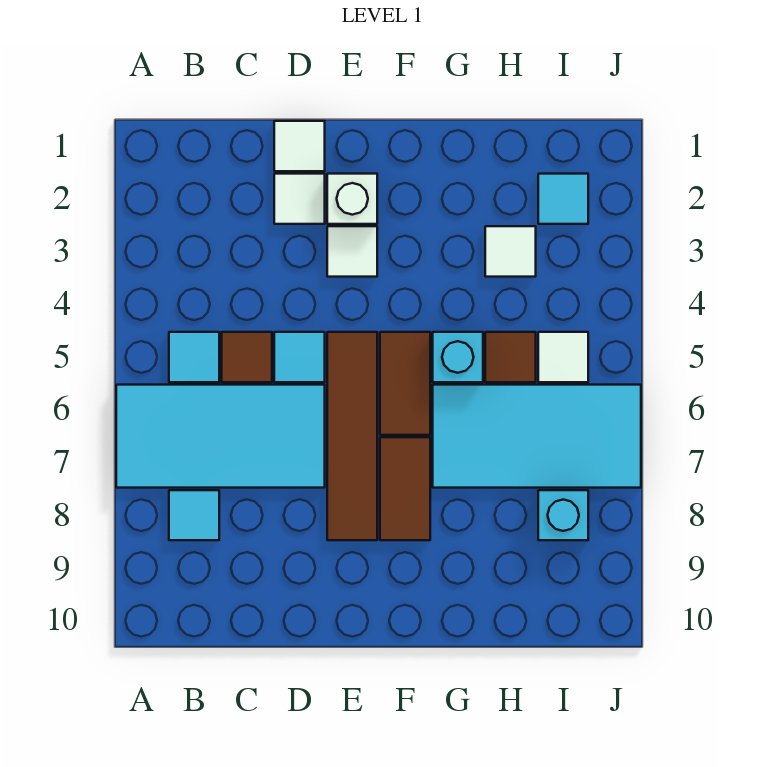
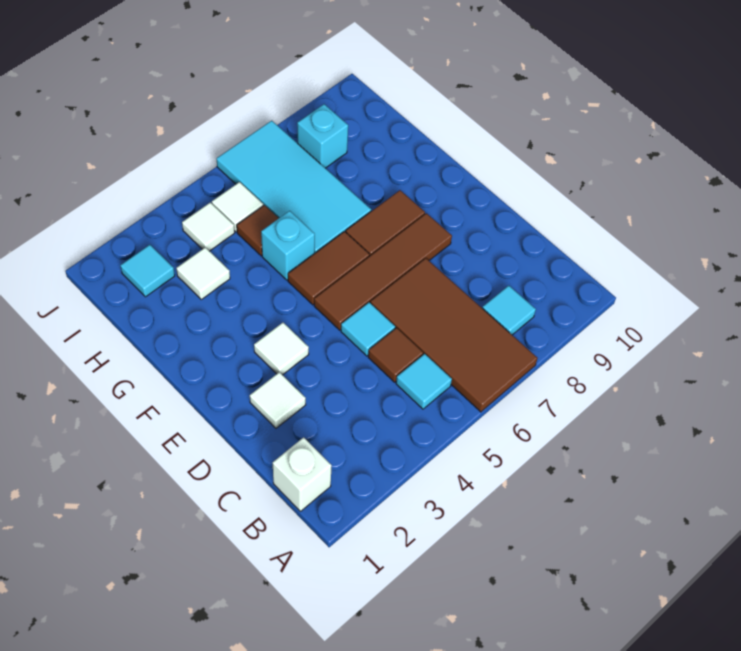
cyan 2x4 tile [116,385,325,488] -> brown 2x4 tile [370,258,538,412]
white 1x1 tile [274,121,325,171] -> white 1x1 tile moved to [182,202,235,251]
white 1x1 brick [327,174,377,224] -> white 1x1 brick moved to [273,437,332,511]

